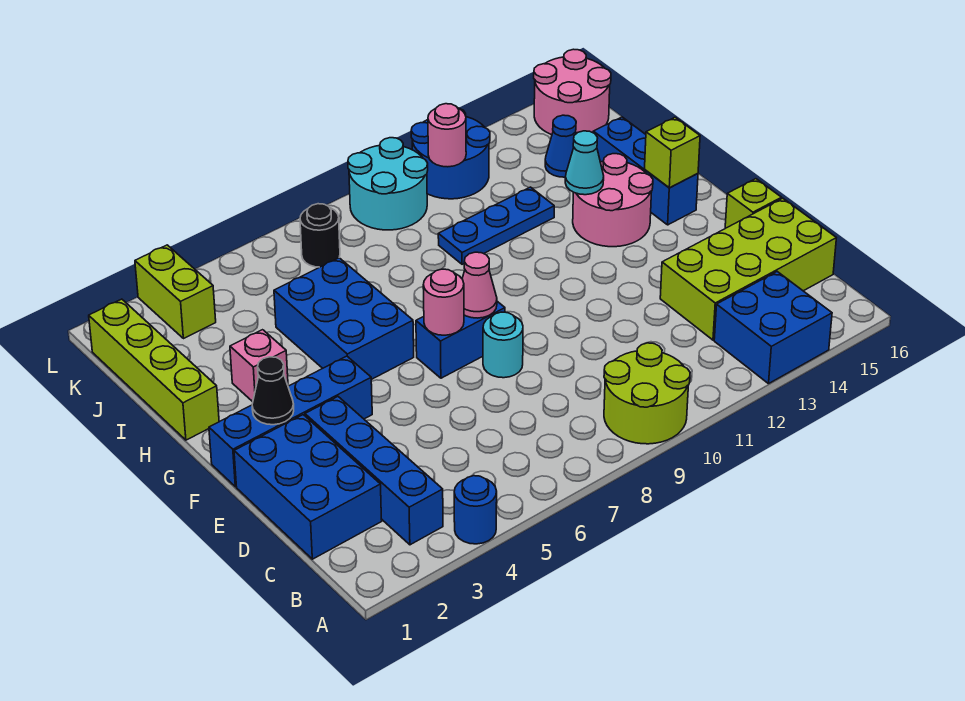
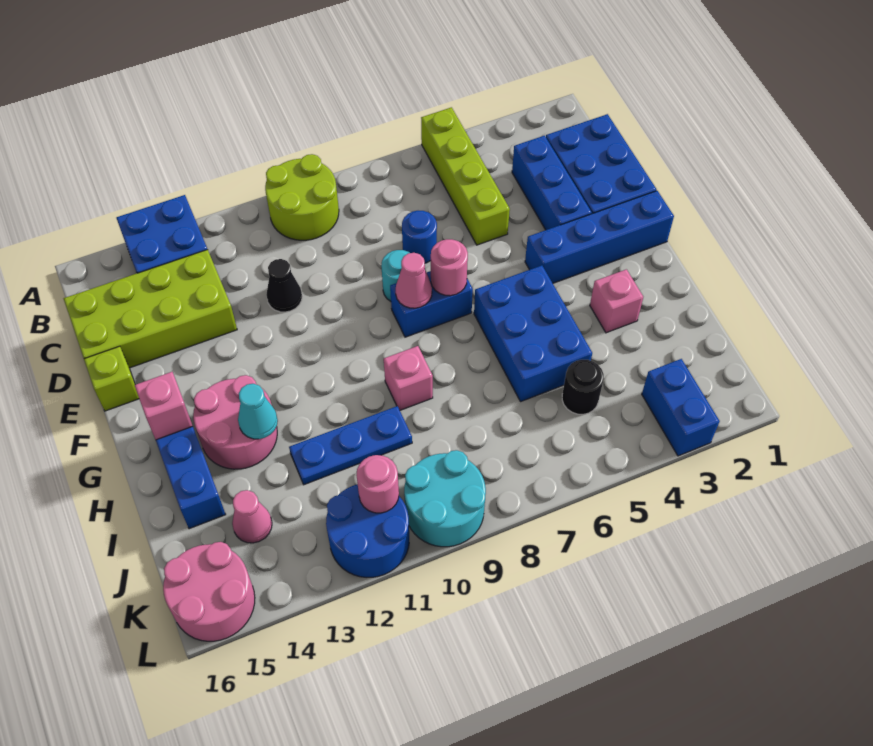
blue 1x1 round brick [454,476,497,544] -> blue 1x1 round brick moved to [402,211,437,263]
blue 1x4 brick [305,397,443,545] -> blue 1x3 brick [512,136,592,230]
black 1x1 cone [252,357,294,425] -> black 1x1 cone moved to [266,259,302,312]
lime 1x1 brick [645,117,700,188] -> pink 1x1 brick [135,372,193,440]
lime 1x4 brick [89,299,219,440] -> lime 1x4 brick moved to [421,107,510,245]
none -> pink 1x1 brick [384,346,433,410]
blue 1x1 cone [545,115,576,177] -> pink 1x1 cone [232,490,272,543]
lime 1x2 brick [135,245,216,339] -> blue 1x2 brick [642,359,720,456]
black 1x1 round brick [300,204,340,267] -> black 1x1 round brick moved to [562,360,604,414]

